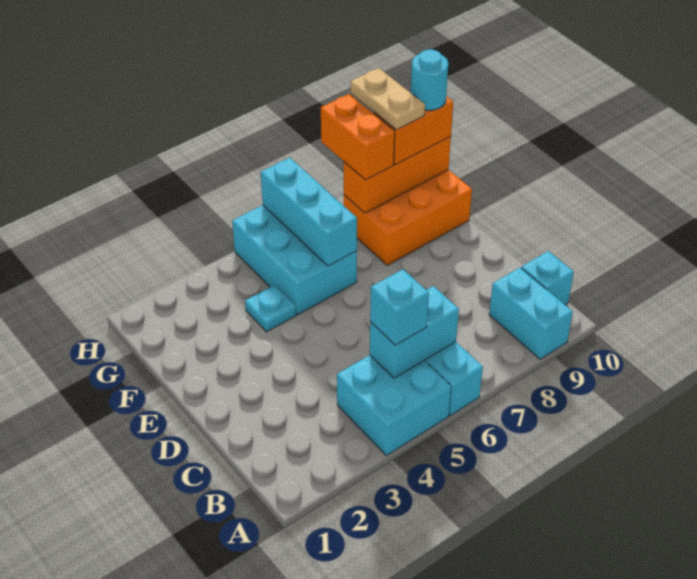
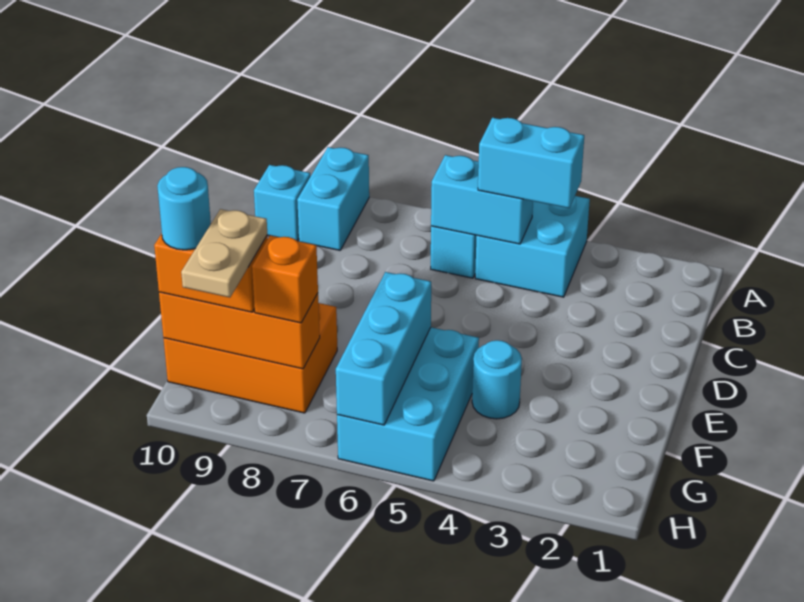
cyan 1x1 brick [370,269,429,345] -> cyan 1x2 brick [478,118,584,208]
cyan 1x1 plate [245,285,296,332] -> cyan 1x1 round brick [472,340,522,419]
orange 1x2 brick [321,94,395,180] -> orange 1x1 brick [252,236,318,323]

